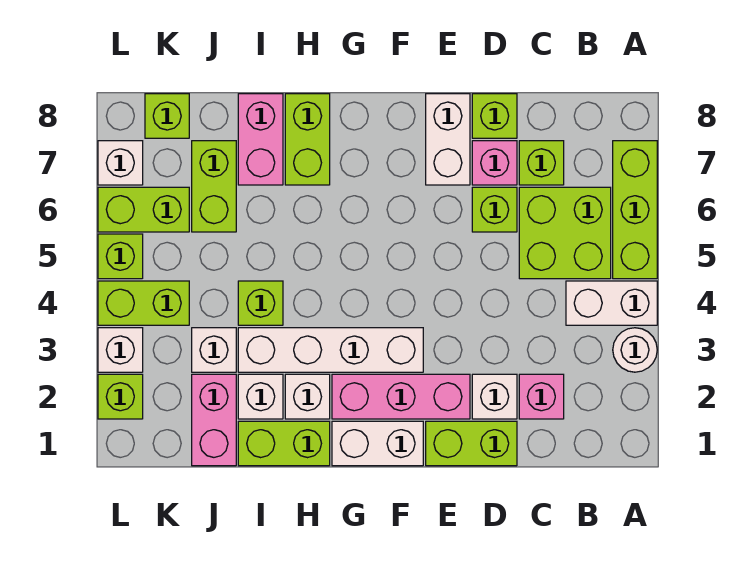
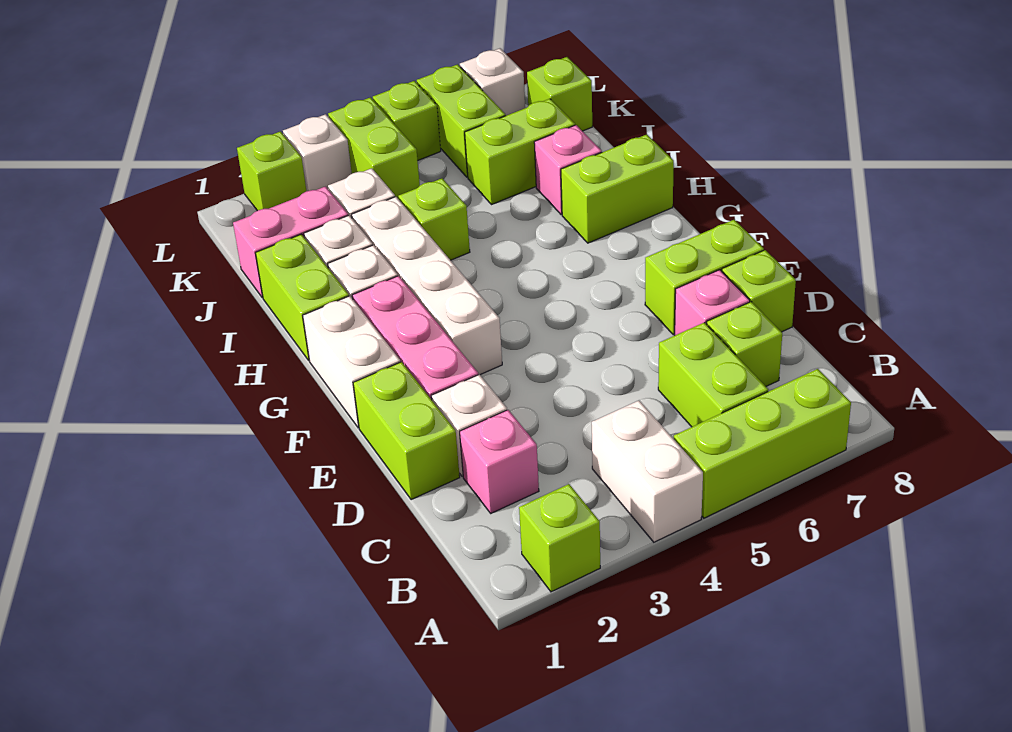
white 1x1 round brick [613,328,657,372] -> none
lime 2x2 brick [519,187,611,279] -> lime 1x2 brick [658,323,768,427]
lime 1x1 brick [472,187,517,232] -> lime 1x1 brick moved to [519,484,600,592]
white 1x2 brick [426,94,470,185] -> lime 1x2 brick [645,220,764,335]
pink 1x2 brick [238,94,283,185] -> pink 1x1 brick [534,125,602,215]

